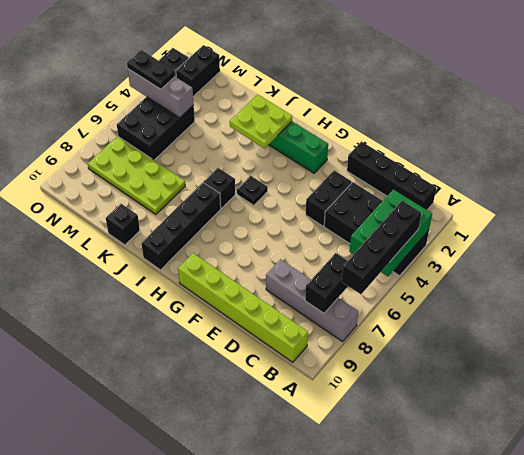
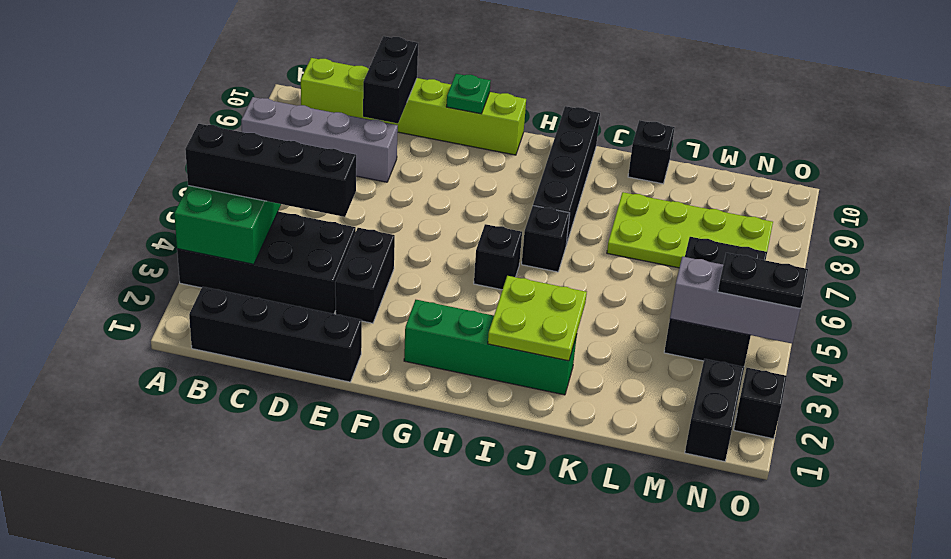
black 1x4 brick [342,201,421,294] -> black 1x4 brick turned to [185,124,356,217]
black 1x2 brick [305,253,348,313] -> black 1x2 brick moved to [363,36,418,123]
none -> green 1x1 plate [446,74,490,114]
black 1x1 plate [237,176,268,205] -> black 1x1 brick [474,224,522,290]

